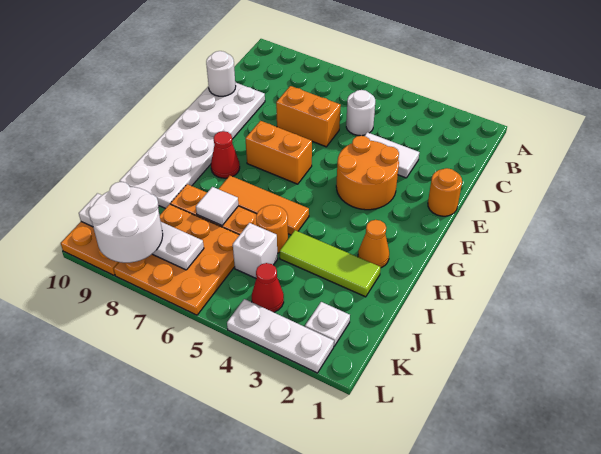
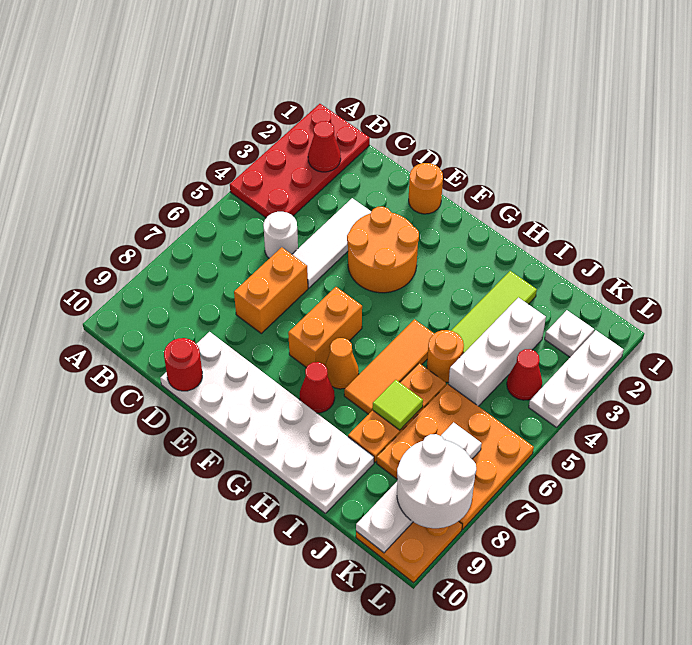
none -> red 2x4 plate [230,104,370,218]
none -> red 1x1 cone [308,121,341,172]
white 1x2 tile [365,132,419,178] -> white 1x3 tile [292,198,371,288]
white 1x1 round brick [206,51,236,96] -> red 1x1 round brick [164,338,202,391]
orange 1x1 cone [358,220,389,268] -> orange 1x1 cone moved to [325,338,359,389]
white 1x1 tile [196,187,238,225] -> lime 1x1 tile [373,380,423,430]
white 1x1 brick [233,223,278,278] -> white 1x3 brick [449,298,546,406]

